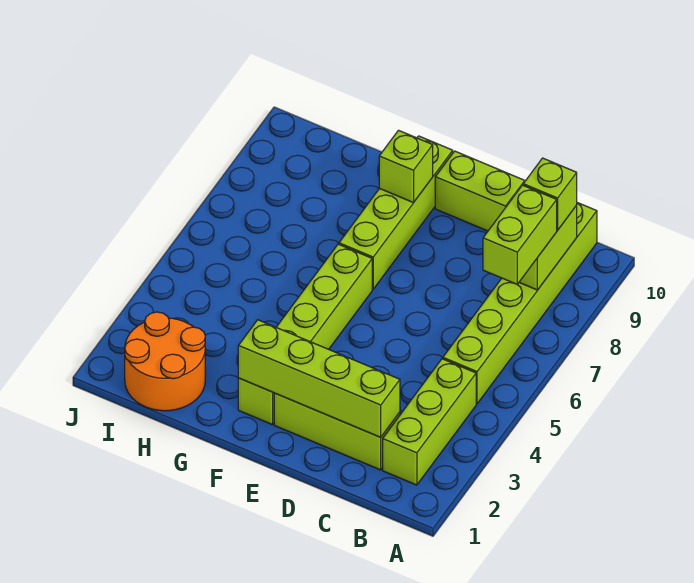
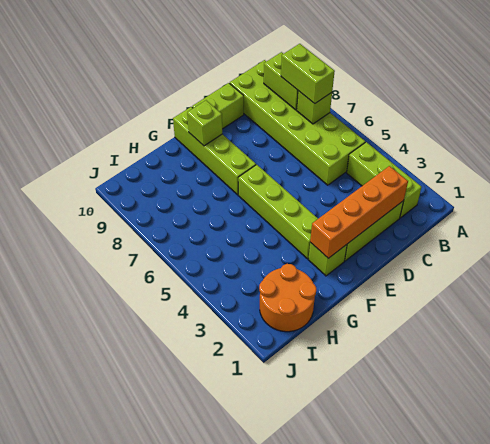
lime 1x6 brick [443,203,597,404] -> lime 2x6 brick [230,60,365,185]
lime 1x1 brick [523,158,577,230] -> lime 1x1 brick moved to [297,91,332,124]
lime 1x4 brick [238,320,400,437] -> orange 1x4 brick [310,166,408,258]

